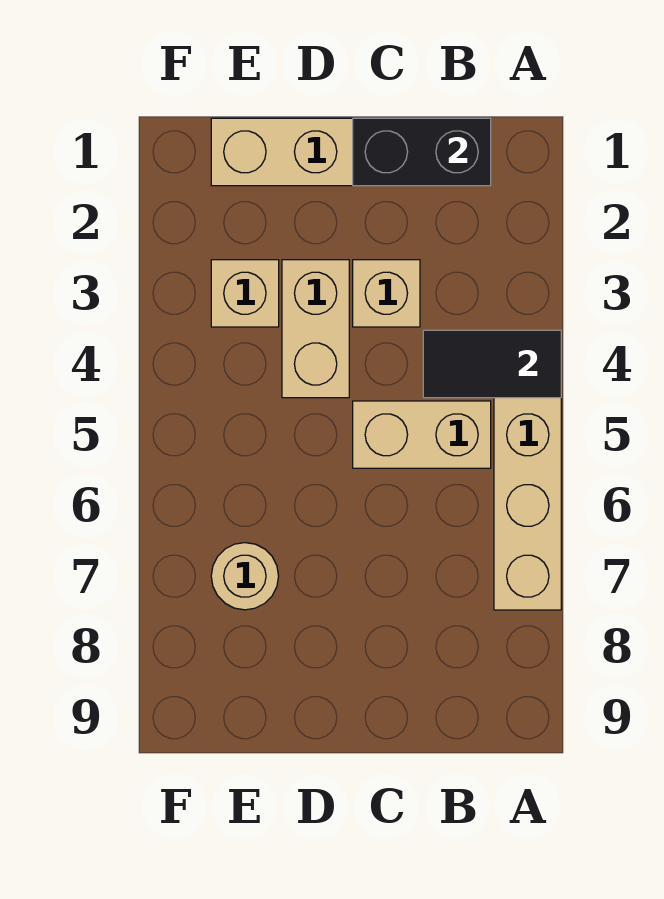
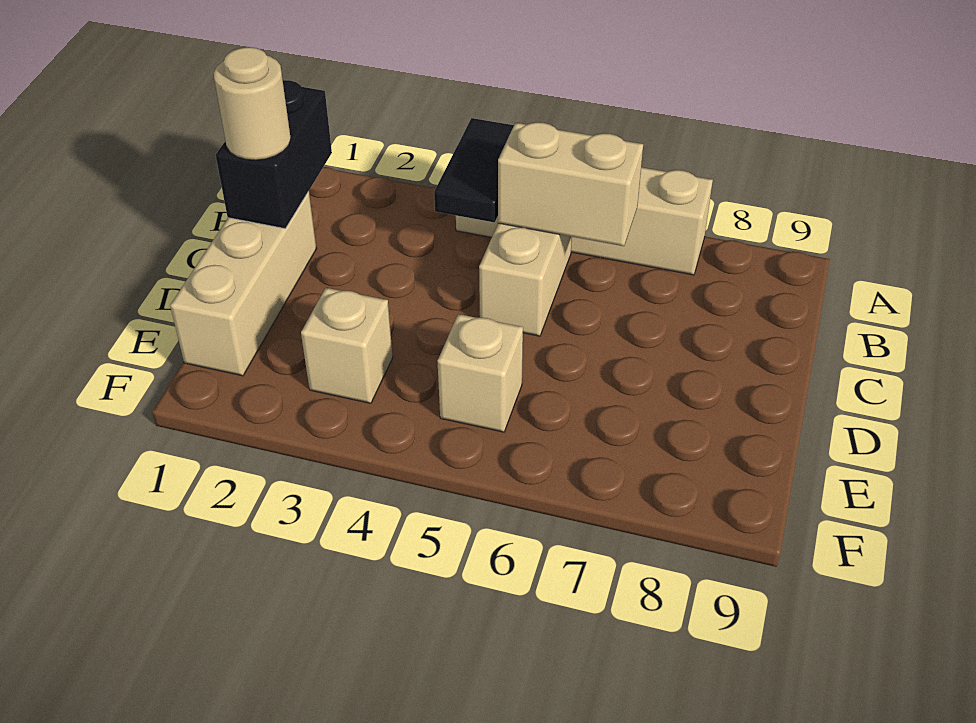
tan 1x1 brick [353,260,420,327] -> tan 1x1 brick moved to [437,314,523,432]
tan 1x2 brick [282,260,349,398] -> tan 1x2 brick moved to [498,122,643,246]
tan 1x1 round brick [211,543,279,610] -> tan 1x1 round brick moved to [214,47,291,160]

